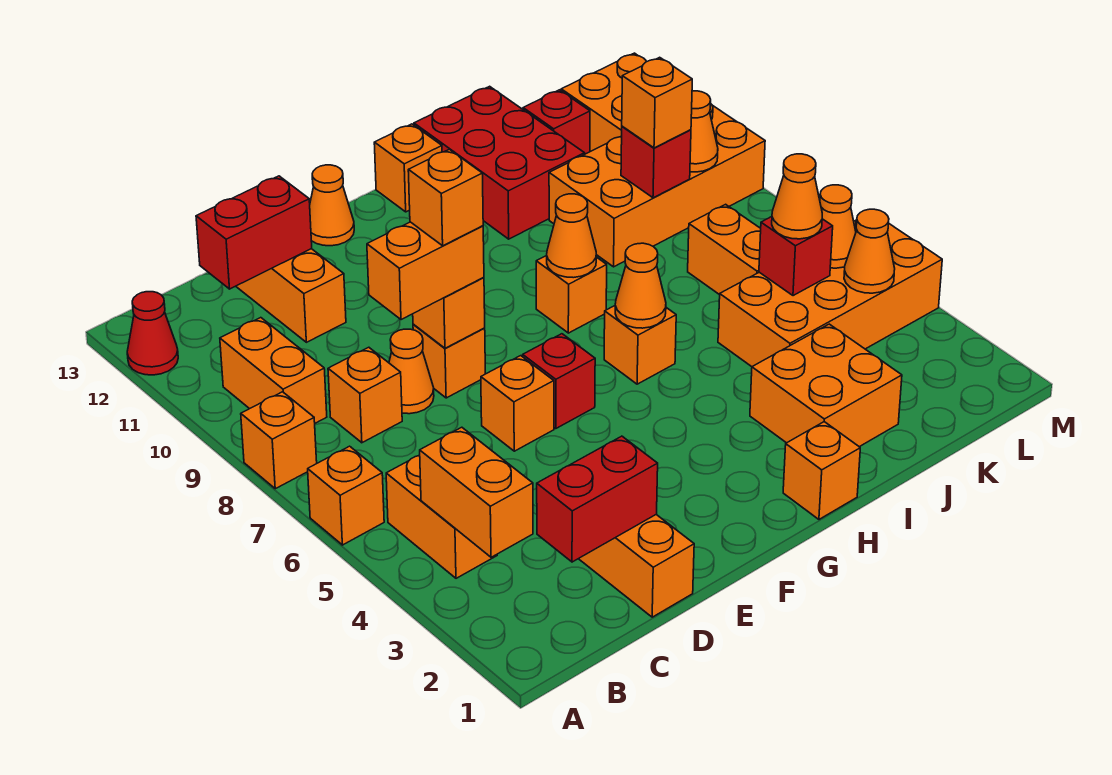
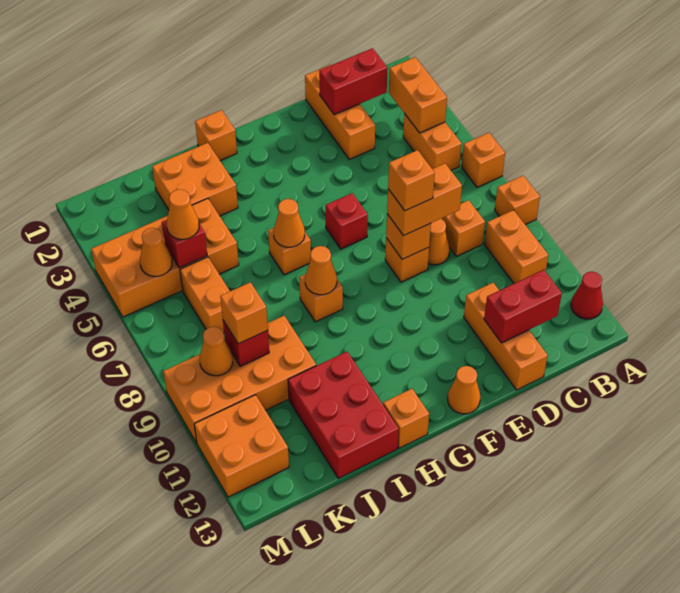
orange 1x1 brick [481,356,554,451] -> none
red 1x1 brick [523,90,590,154] -> none
orange 1x1 cone [844,209,895,293] -> none

